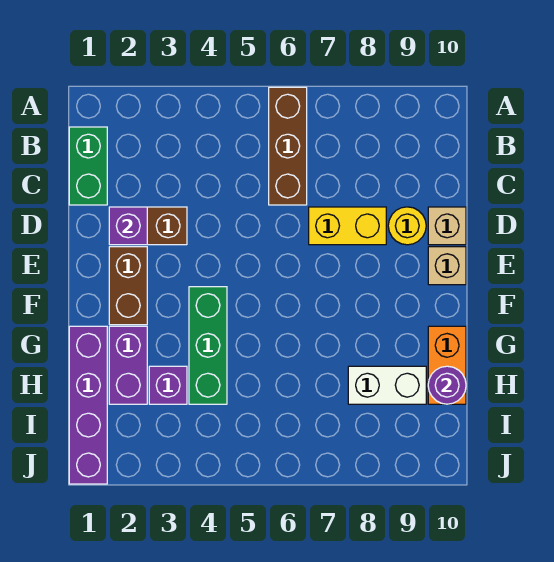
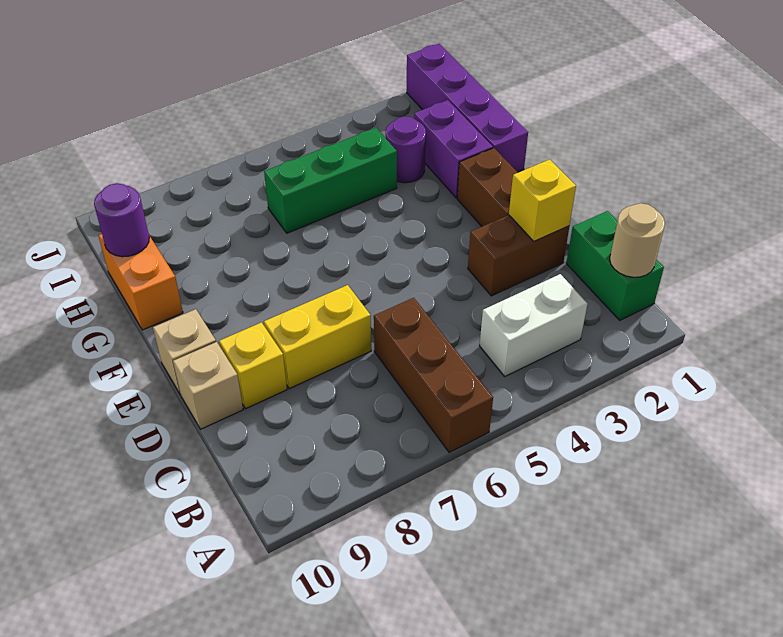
none -> tan 1x1 round brick [610,203,665,277]
purple 1x1 brick [109,207,147,245] -> yellow 1x1 brick [509,159,576,241]
yellow 1x1 round brick [388,207,426,245] -> yellow 1x1 brick [219,322,287,409]
green 1x3 brick [189,287,227,404] -> green 1x3 brick turned to [264,128,397,233]
purple 1x1 brick [149,366,187,404] -> purple 1x1 round brick [386,116,426,183]
white 1x2 brick [348,366,426,404] -> white 1x2 brick moved to [480,274,587,376]

